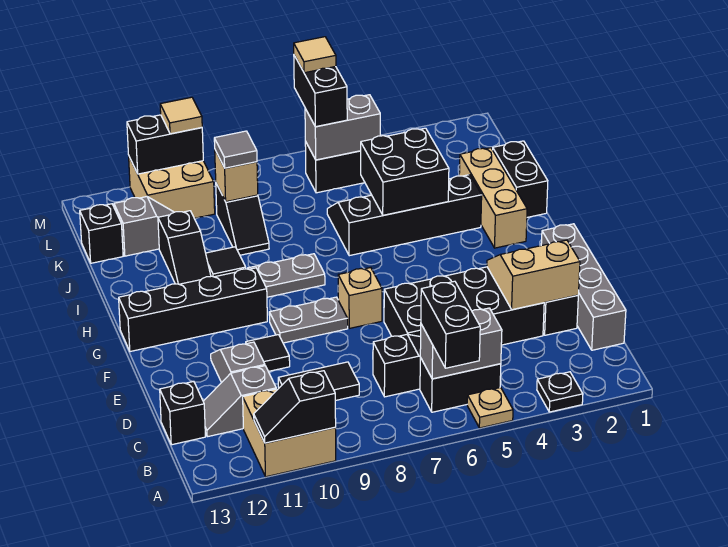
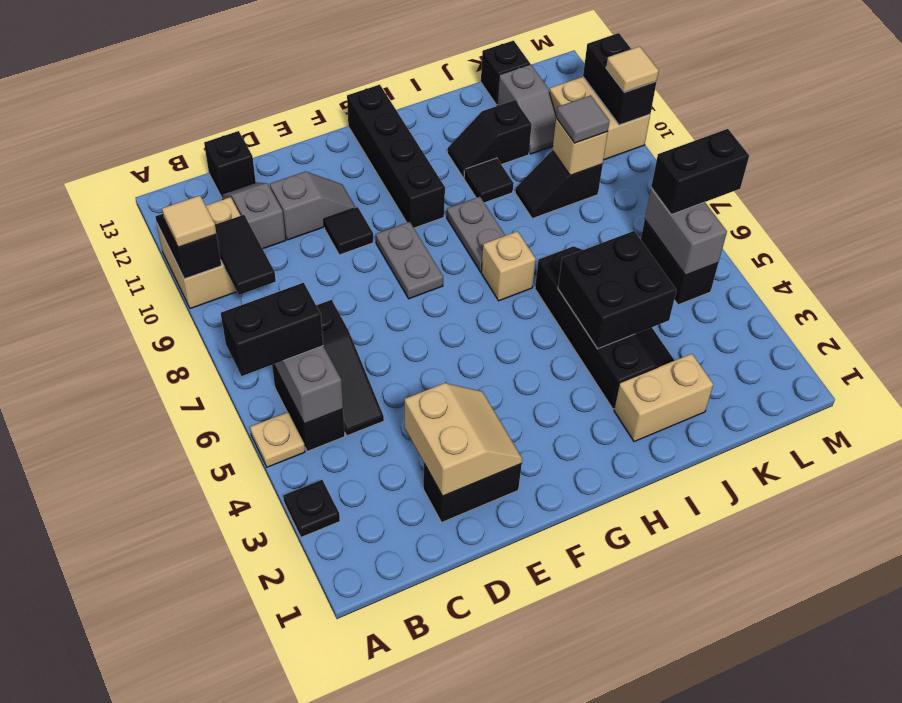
grey 1x4 brick [541,224,626,350] -> none
black 2x4 brick [384,267,544,345] -> none
tan 1x1 brick [338,268,382,328] -> tan 1x1 brick moved to [481,231,536,301]
tan 1x3 brick [459,148,527,248] -> tan 1x2 brick [614,354,713,442]
black 1x2 brick [493,141,548,217] -> none
tan 1x1 tile [294,37,336,73] -> tan 1x1 tile moved to [162,196,216,247]

